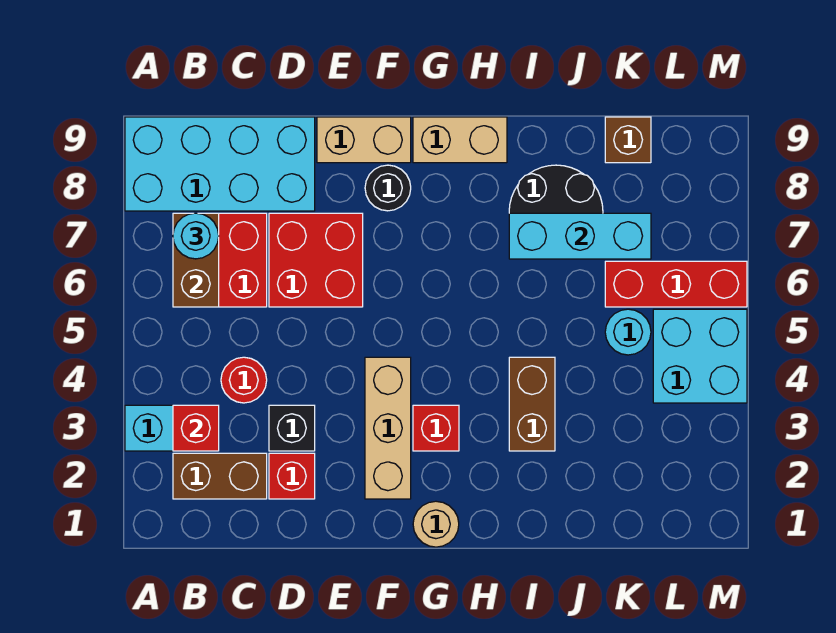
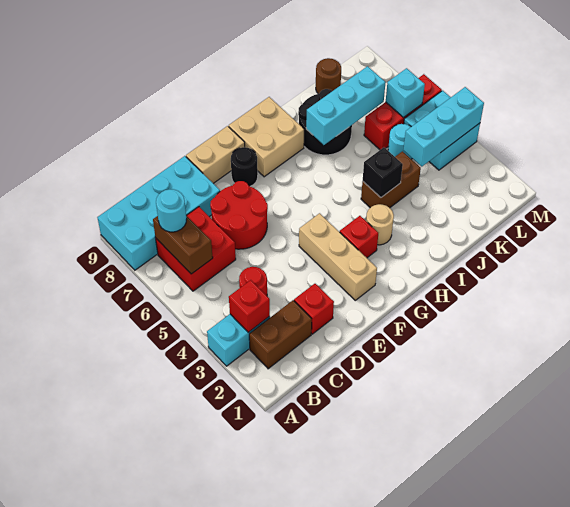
black 1x1 brick [269,405,315,451] -> black 1x1 brick moved to [363,147,403,197]
red 2x2 brick [269,213,363,307] -> red 2x2 round brick [210,181,268,249]
tan 1x1 round brick [413,501,459,547] -> tan 1x1 round brick moved to [366,204,394,245]
tan 1x2 brick [413,117,507,163] -> tan 2x2 brick [229,97,304,177]
brown 1x2 brick [509,357,555,451] -> brown 1x2 brick turned to [361,151,421,208]
none -> cyan 1x3 brick [404,87,484,167]
brown 1x1 brick [605,117,651,163] -> brown 1x1 round brick [316,58,341,94]
none -> cyan 1x1 brick [386,68,425,117]

